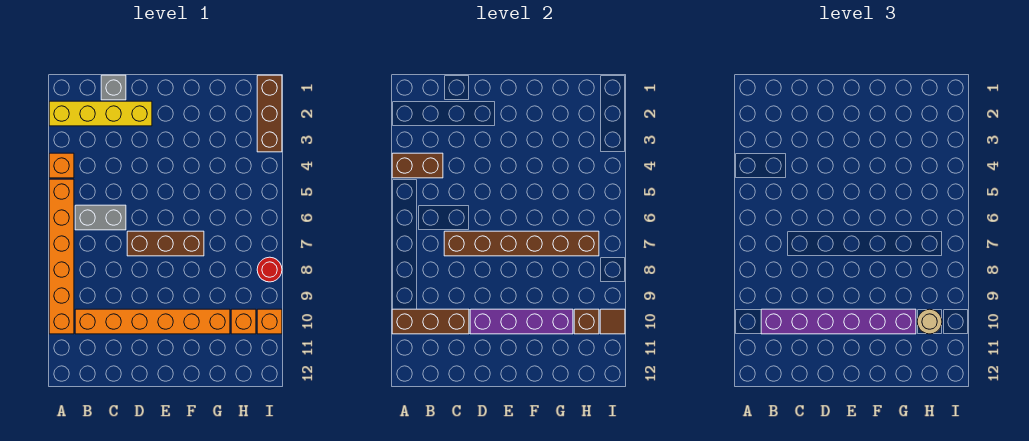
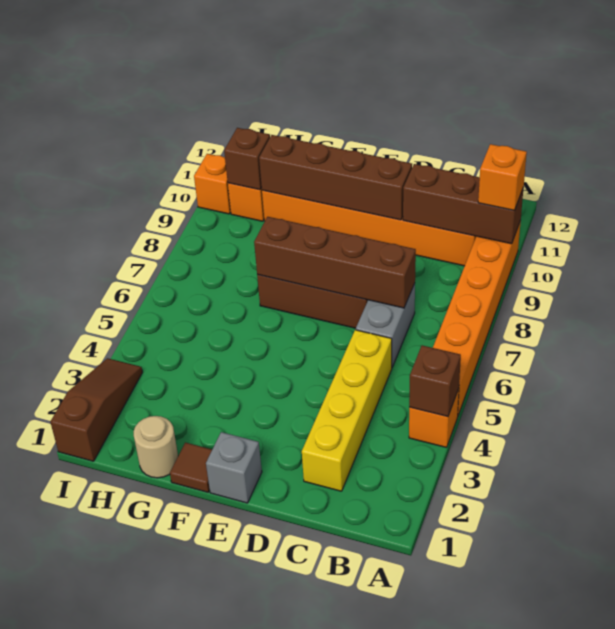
yellow 1x4 brick [49,101,152,126] -> yellow 1x4 brick turned to [302,330,392,491]
brown 1x2 brick [392,153,443,178] -> brown 1x1 brick [409,345,461,417]
none -> orange 1x1 brick [478,144,527,211]
grey 1x2 brick [75,205,126,230] -> grey 1x2 brick turned to [356,283,415,367]
purple 1x6 brick [761,309,916,334] -> none
grey 1x1 brick [101,75,126,100] -> grey 1x1 brick moved to [206,432,262,503]
brown 1x6 brick [444,231,599,256] -> brown 1x4 brick [254,217,416,308]
purple 1x4 brick [470,309,573,334] -> brown 1x4 brick [259,135,412,220]
tan 1x1 round brick [917,309,942,334] -> tan 1x1 round brick moved to [134,416,178,478]
brown 1x3 brick [257,75,282,152] -> brown 1x3 slope [50,358,143,461]
red 1x1 round brick [257,257,282,282] -> none
brown 1x1 tile [600,309,625,334] -> brown 1x1 tile moved to [170,443,212,492]

